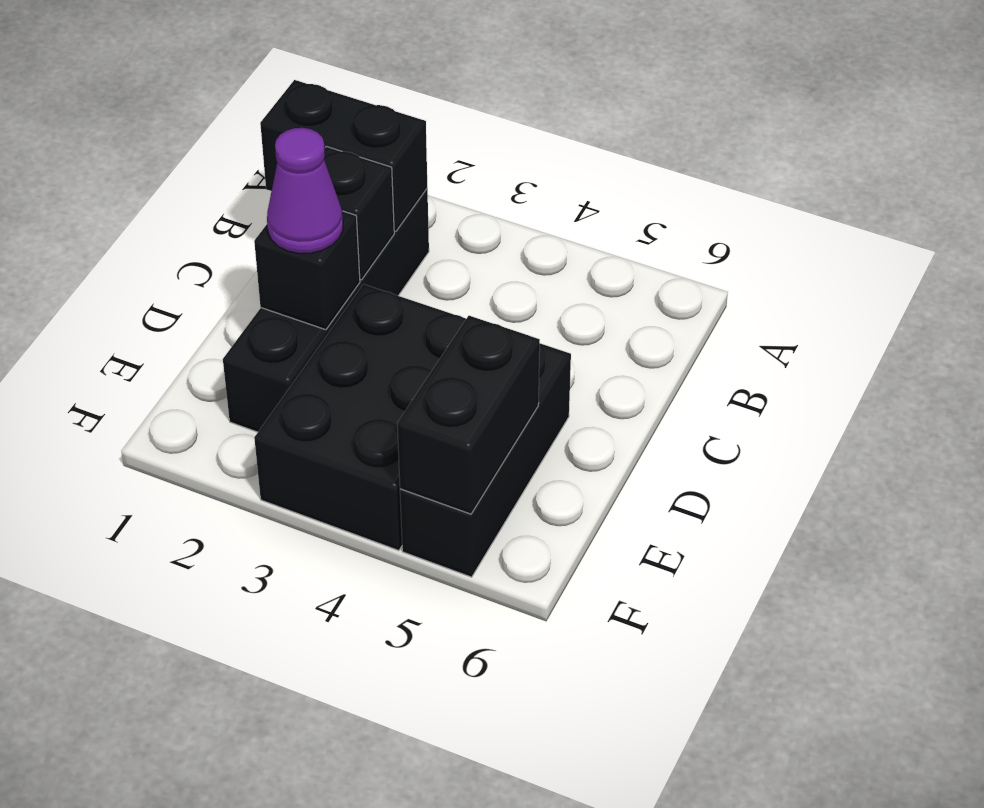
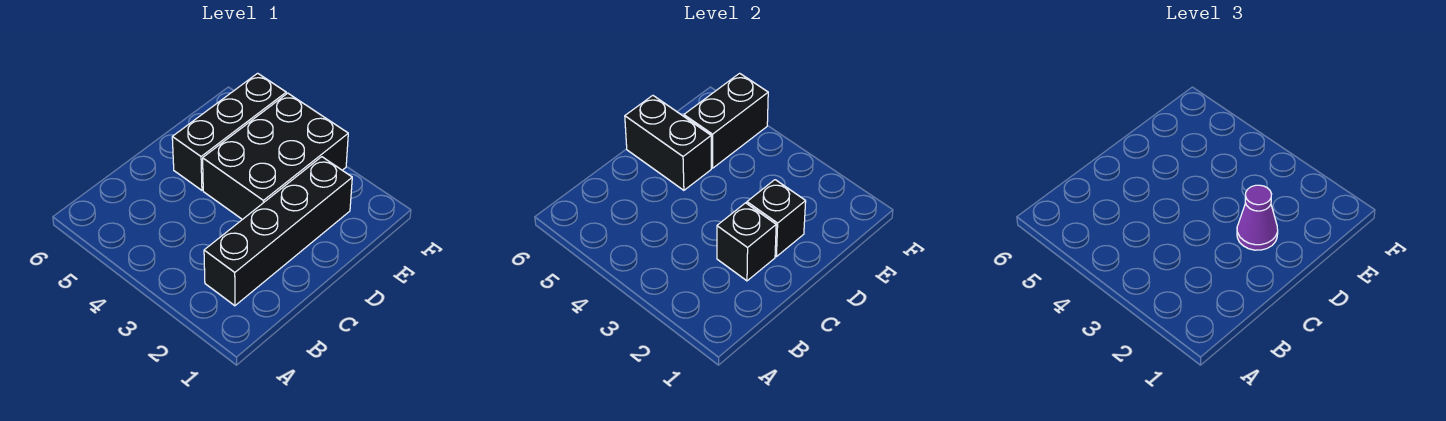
black 1x2 brick [260,80,427,232] -> black 1x2 brick moved to [625,96,711,190]

